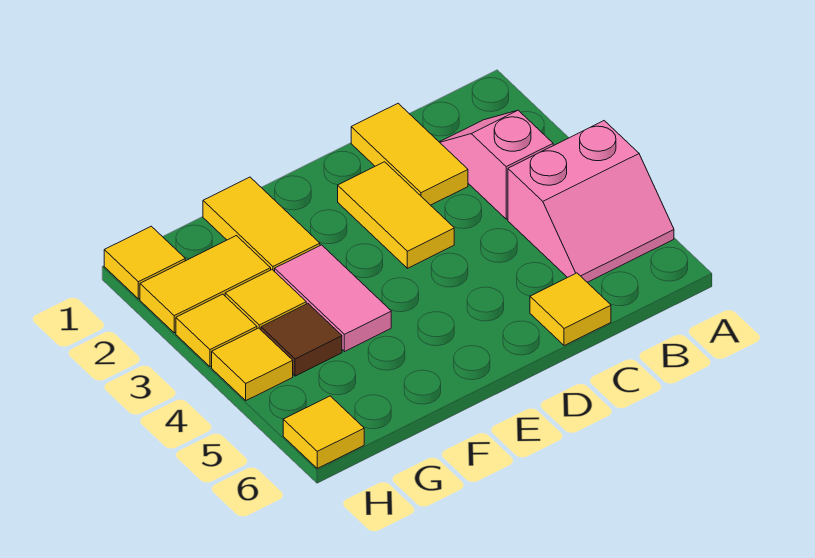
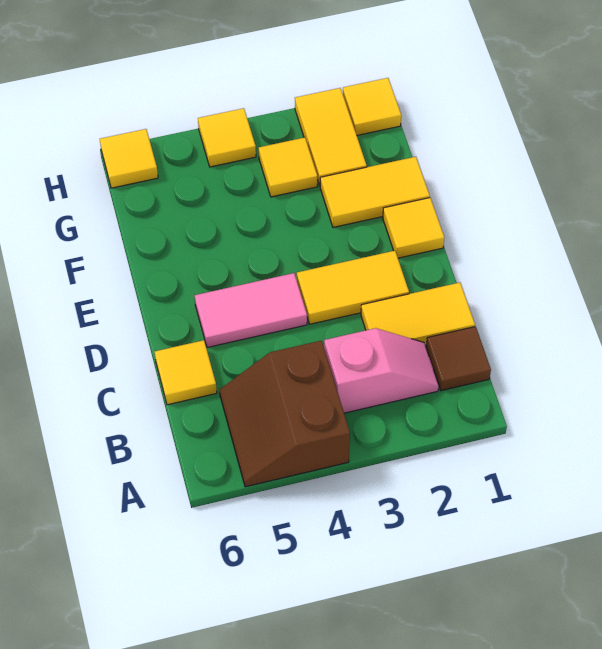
pink 2x2 slope [508,121,674,282] -> brown 2x2 slope [220,341,350,487]
pink 1x2 tile [275,245,391,352] -> pink 1x2 tile moved to [195,273,307,348]
brown 1x1 tile [261,304,342,376] -> brown 1x1 tile moved to [426,327,491,391]
yellow 1x1 tile [176,294,257,367] -> yellow 1x1 tile moved to [383,198,444,258]

